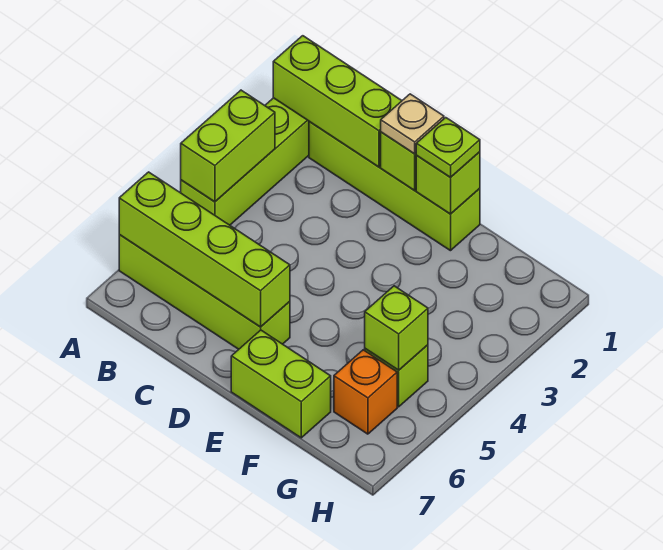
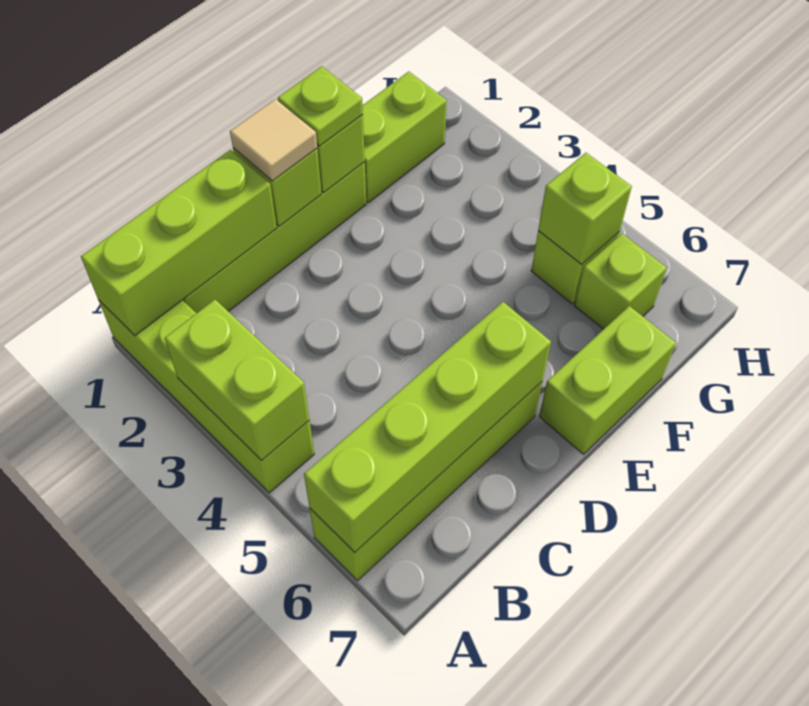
tan 1x1 plate [381,94,444,154] -> tan 1x1 tile [230,99,317,181]
none -> lime 1x2 brick [362,72,447,203]
orange 1x1 brick [334,350,397,434] -> lime 1x1 brick [575,234,667,329]

